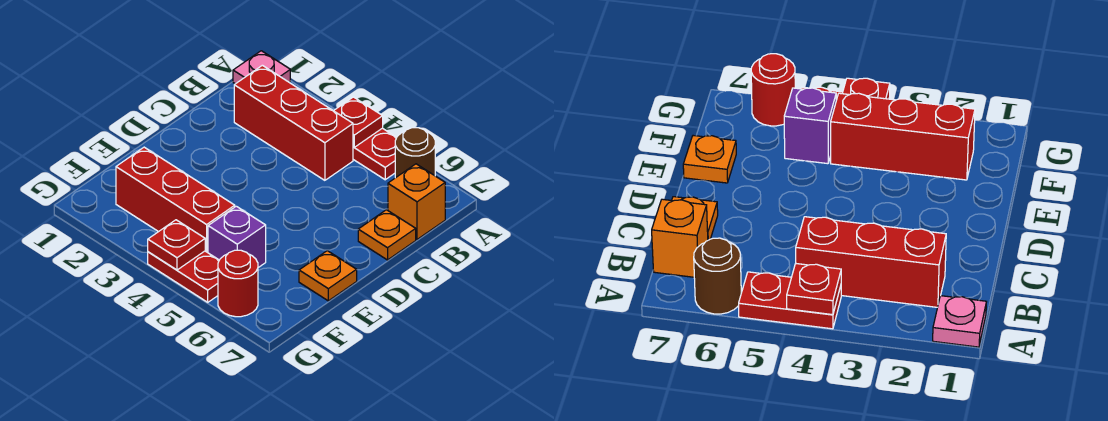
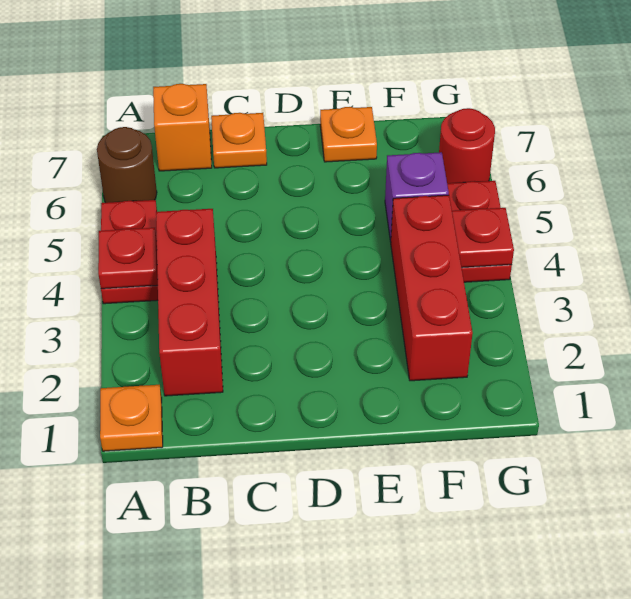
pink 1x1 plate [233,51,290,84] -> orange 1x1 plate [100,385,163,451]

